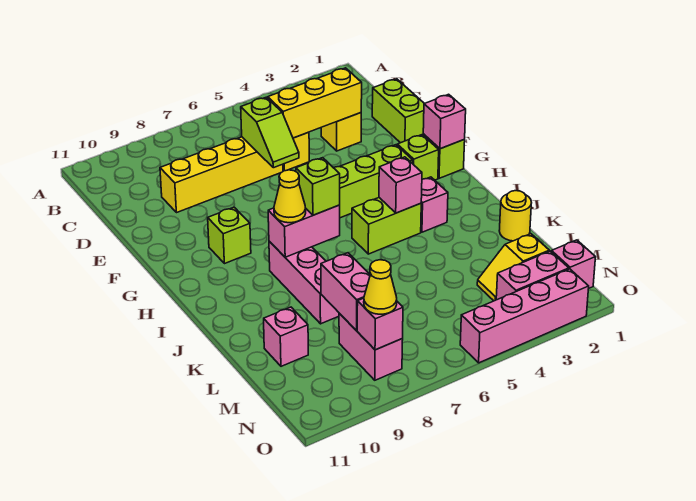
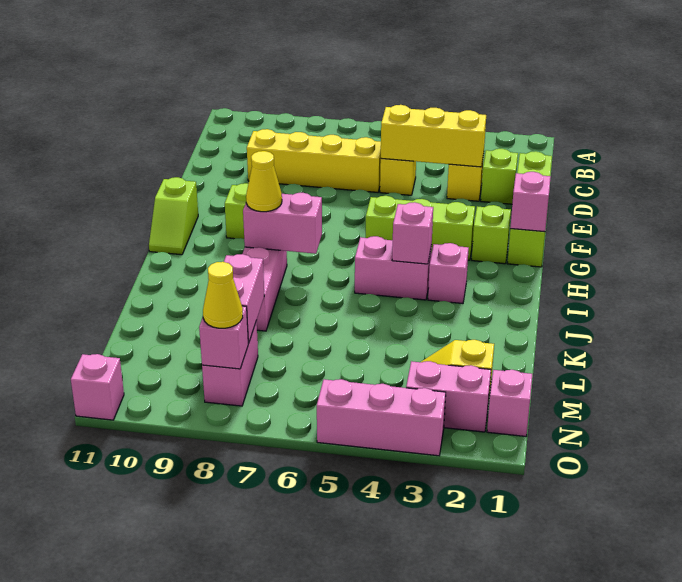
lime 1x2 slope [241,97,299,168] -> lime 1x2 slope moved to [149,177,198,255]
lime 1x2 brick [352,198,421,254] -> pink 1x2 brick [355,236,432,300]
lime 1x1 brick [296,158,340,215] -> lime 1x1 brick moved to [481,149,518,204]
yellow 1x1 round brick [499,191,532,241] -> none
pink 1x1 brick [264,307,308,366] -> pink 1x1 brick moved to [71,354,124,420]
pink 1x4 brick [460,269,589,363] -> pink 1x3 brick [317,379,446,456]

